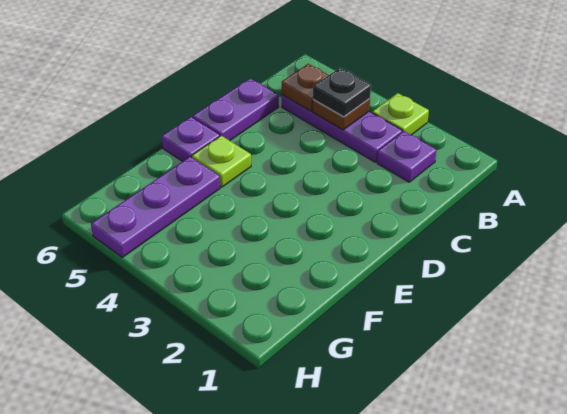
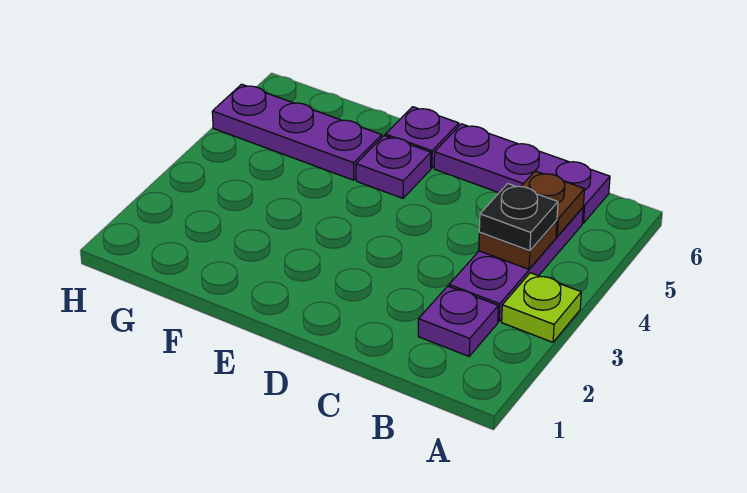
purple 1x2 plate [193,78,279,141] -> purple 1x3 plate [434,124,610,223]
lime 1x1 plate [192,136,251,187] -> purple 1x1 plate [356,136,431,198]

